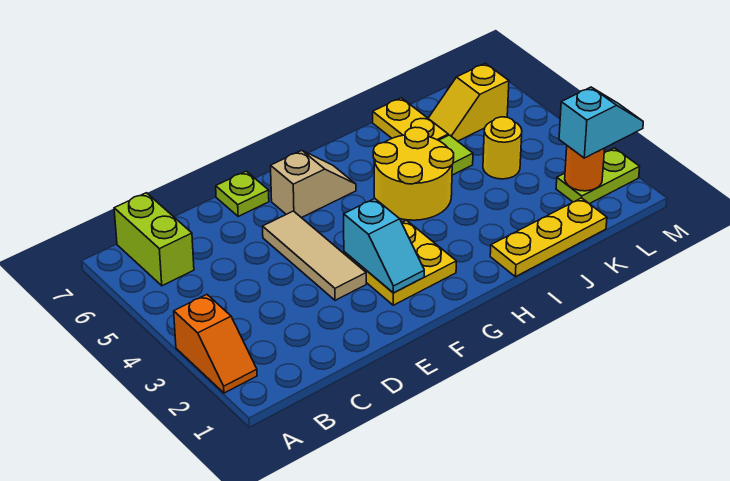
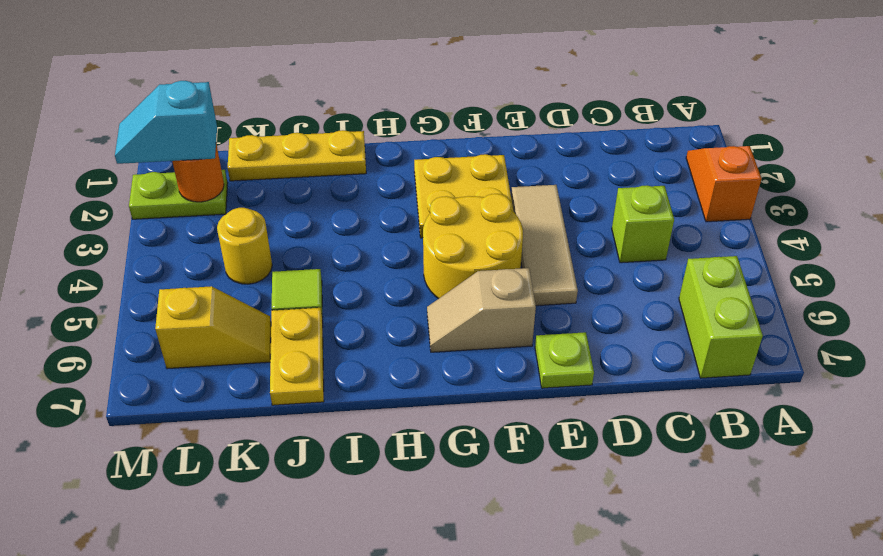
none -> lime 1x1 brick [612,185,674,263]
cyan 1x2 slope [344,199,424,293] -> none
yellow 2x2 round brick [373,127,454,220] -> yellow 2x2 round brick moved to [423,194,523,299]

